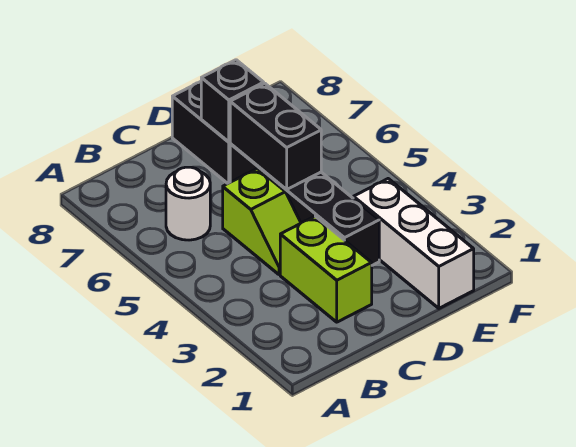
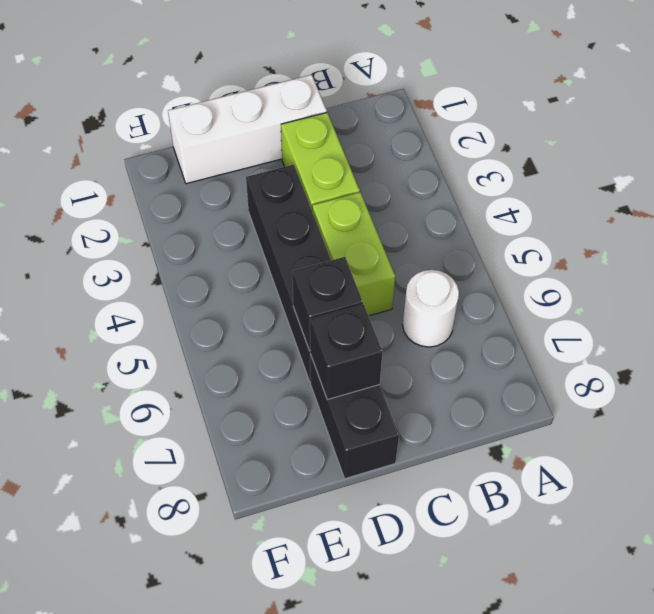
lime 1x2 slope [223,169,301,275] -> lime 1x2 brick [312,192,395,316]
black 1x2 brick [230,84,321,190] -> black 1x1 brick [292,257,363,351]
white 1x3 brick [353,179,474,308] -> white 1x3 brick turned to [168,75,327,184]

